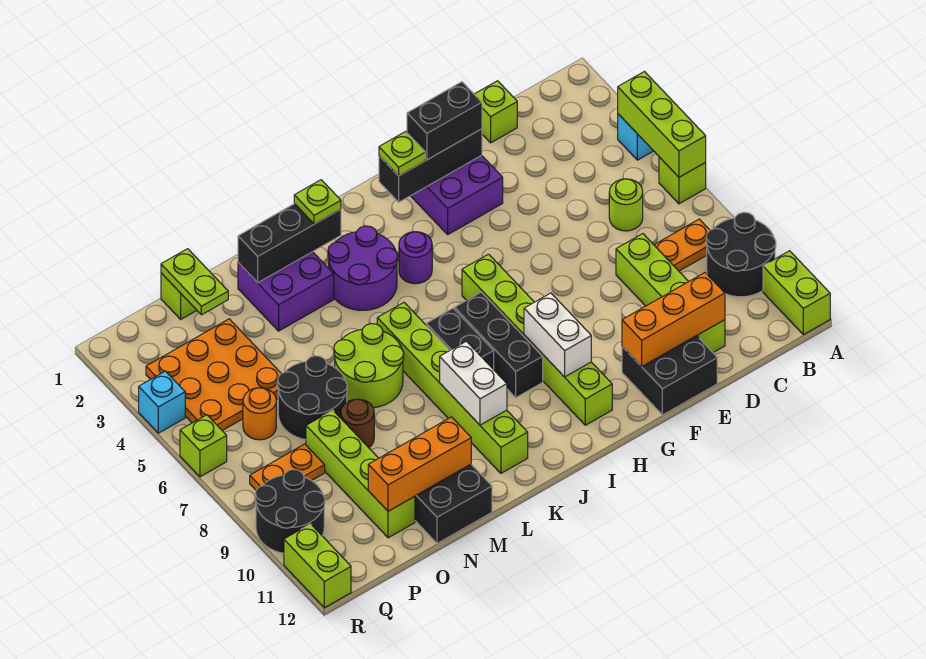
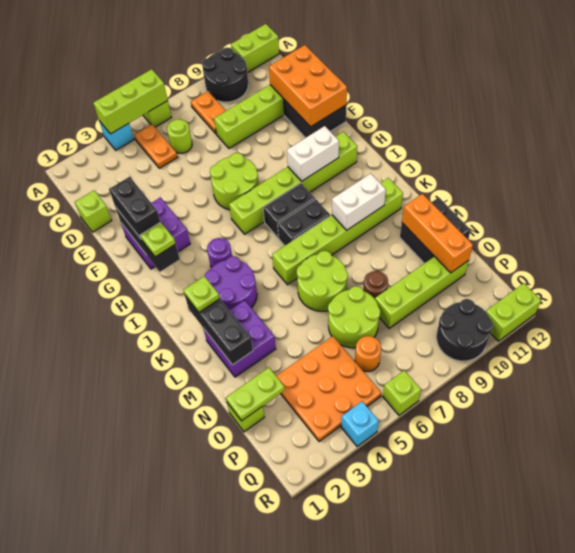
orange 1x3 brick [622,273,725,367] -> orange 2x3 brick [269,45,347,127]
none -> lime 2x2 round brick [210,153,259,210]
black 1x3 brick [454,292,543,398] -> black 1x2 brick [263,183,315,238]
black 2x2 round brick [277,356,347,440] -> lime 2x2 round brick [328,286,380,348]
orange 1x2 plate [250,444,325,490] -> orange 1x2 plate moved to [134,124,177,168]

